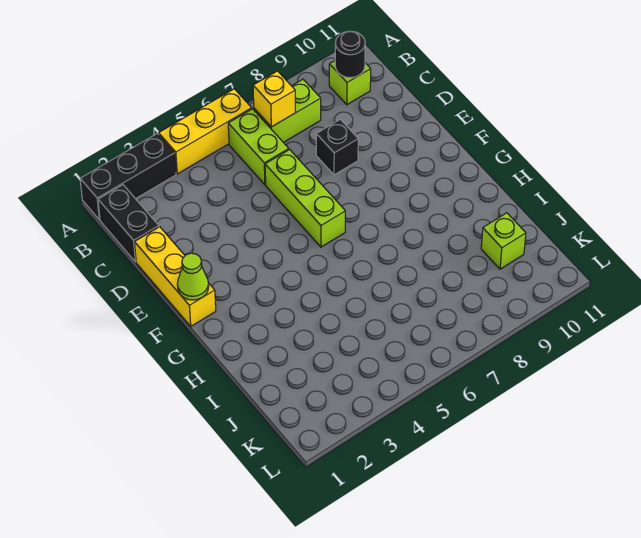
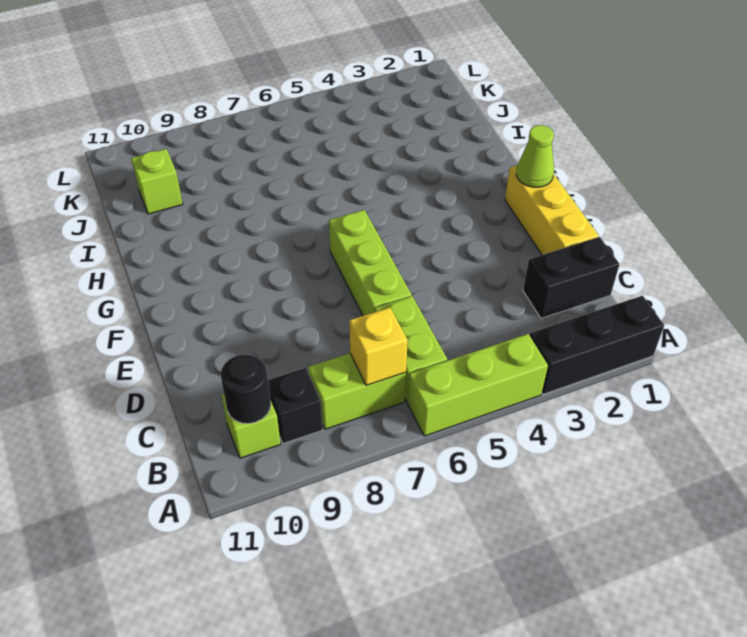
yellow 1x3 brick [159,89,252,174] -> lime 1x3 brick [407,334,548,436]
black 1x2 brick [98,185,159,262] -> black 1x2 brick turned to [523,237,620,318]
black 1x1 brick [316,119,358,175] -> black 1x1 brick moved to [268,368,323,444]

